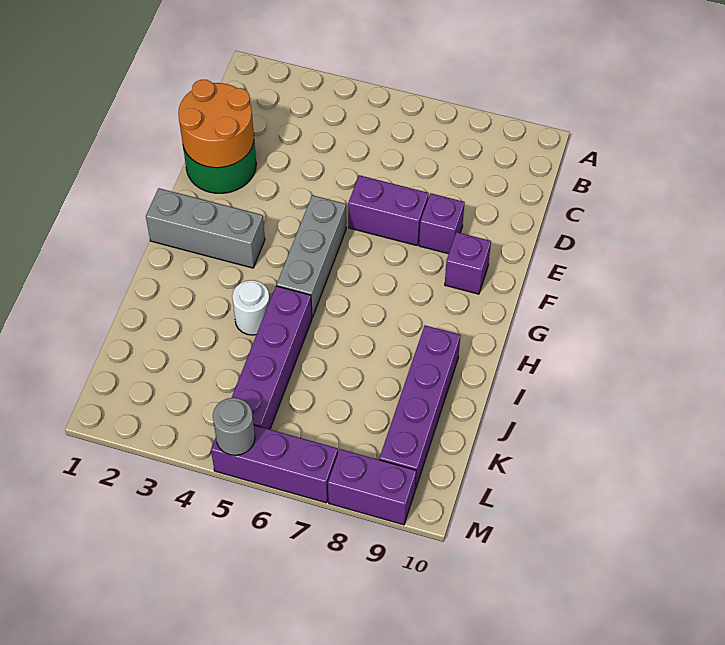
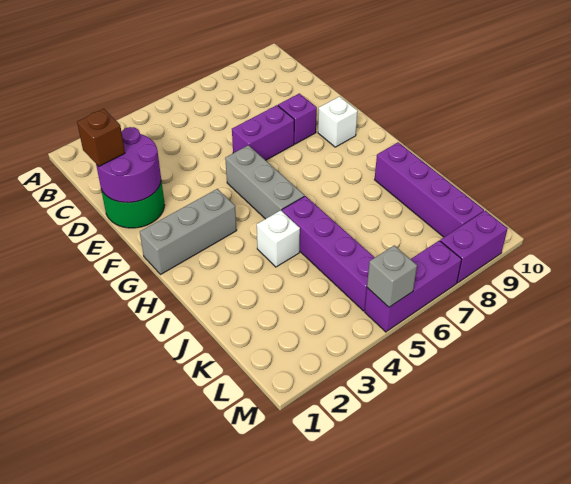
orange 2x2 round brick [178,80,254,168] -> purple 2x2 round brick [96,127,161,203]
none -> brown 1x1 brick [77,109,125,166]
purple 1x1 brick [445,232,491,294] -> white 1x1 brick [318,96,358,147]
white 1x1 round brick [232,280,270,335] -> white 1x1 brick [257,210,300,267]
grey 1x1 round brick [213,398,255,455] -> grey 1x1 brick [367,245,417,307]

